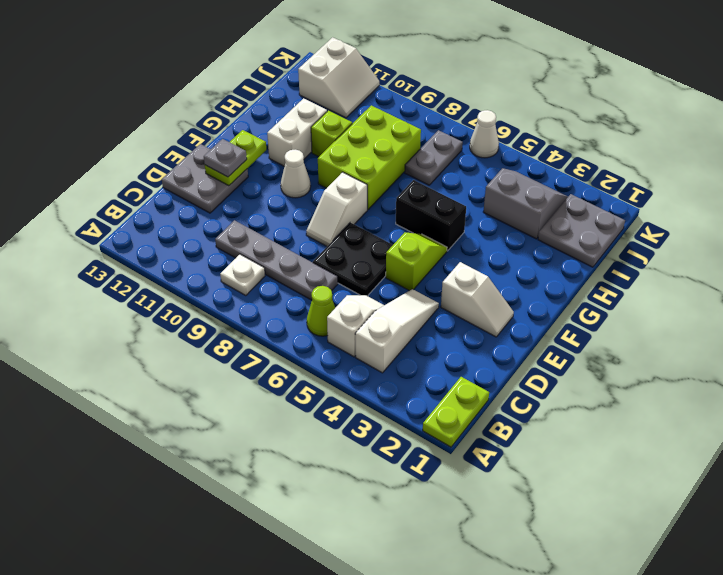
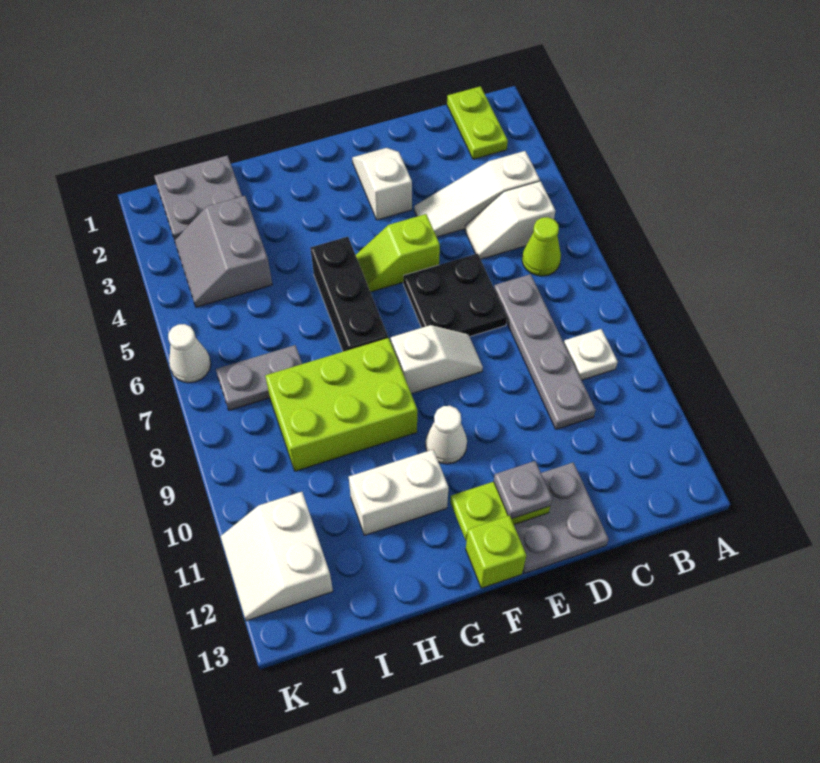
lime 1x2 plate [423,377,489,447] -> lime 1x2 plate turned to [447,86,508,159]
black 1x2 brick [396,180,466,251] -> black 1x3 brick [311,237,388,352]
lime 1x1 brick [311,111,352,157] -> lime 1x1 brick moved to [466,515,526,588]
white 2x2 slope [298,37,379,118] -> white 2x2 slope turned to [221,492,333,621]

